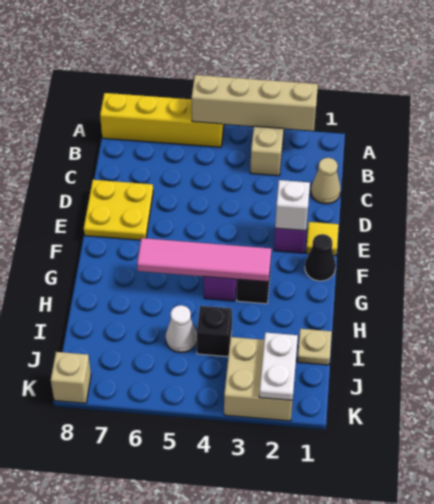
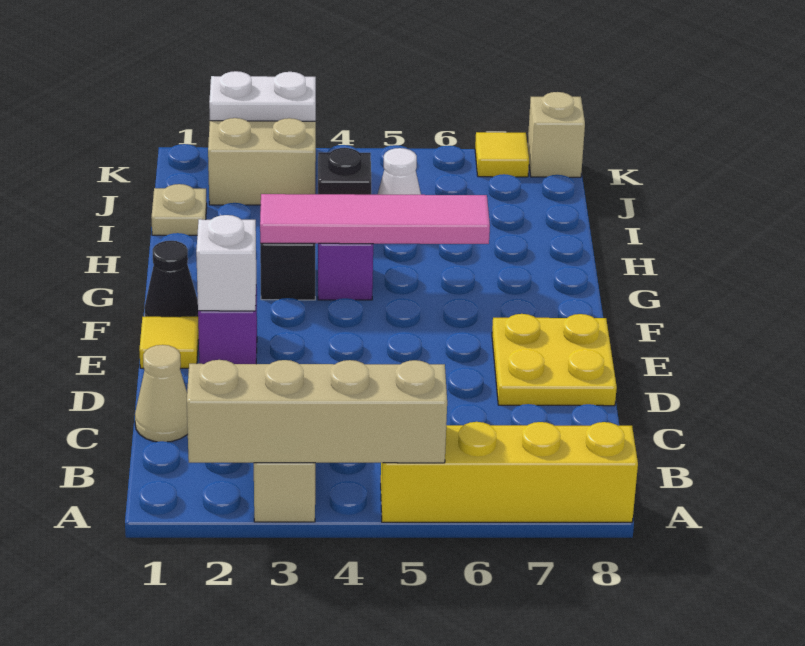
white 1x2 plate [259,332,298,400] -> white 1x2 plate turned to [209,71,316,121]
none -> yellow 1x1 tile [475,132,529,177]

